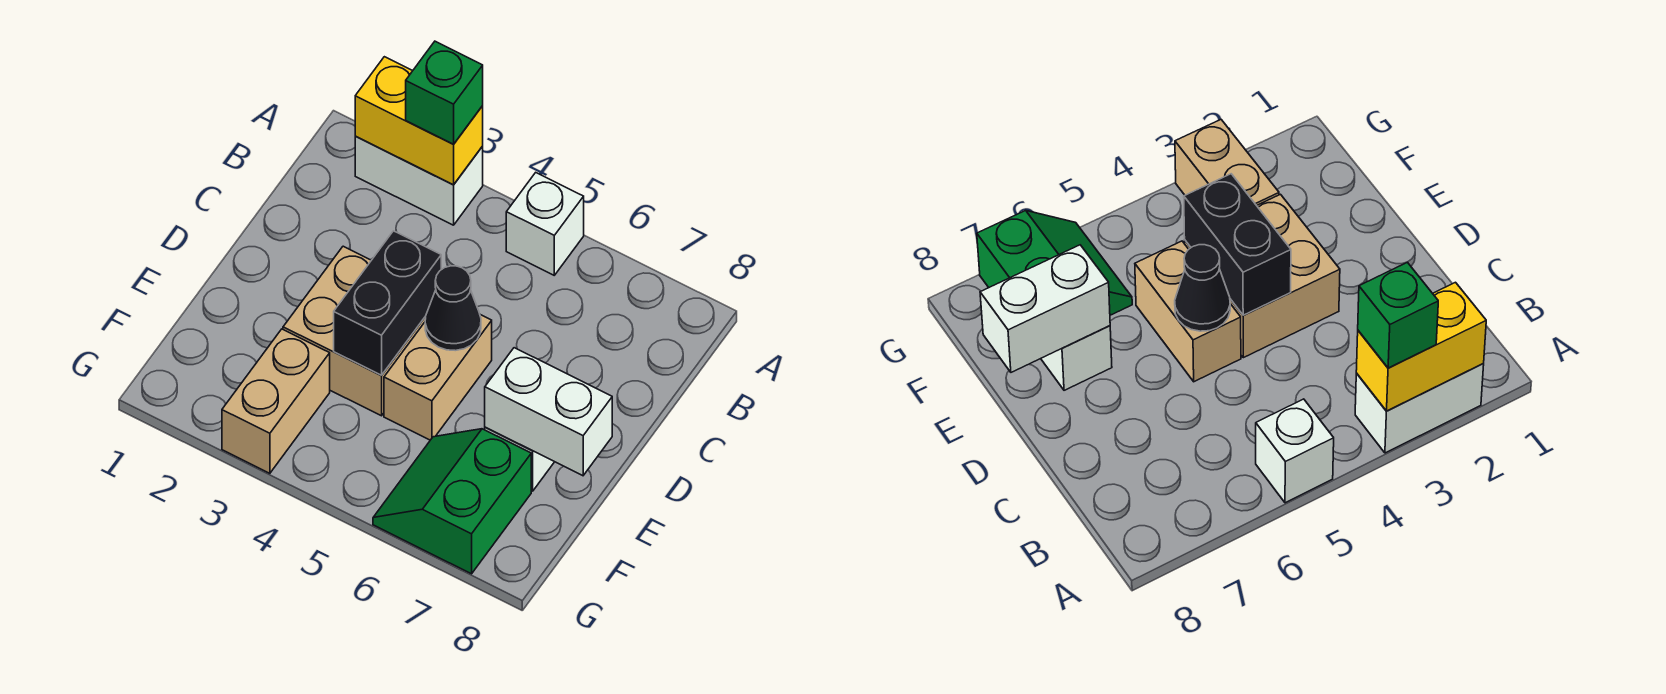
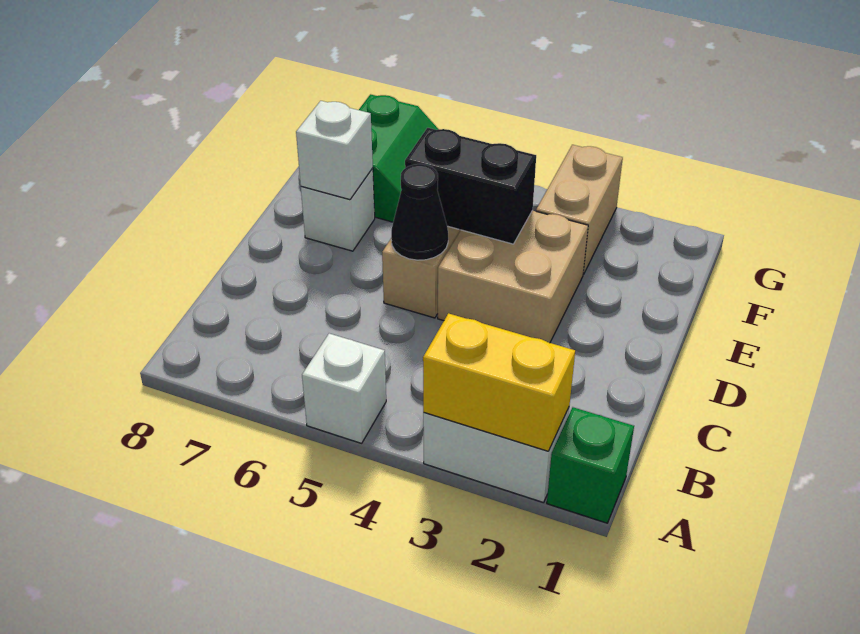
green 1x1 brick [406,41,483,144] -> green 1x1 brick moved to [547,407,634,523]
black 1x2 brick [334,231,441,375] -> black 1x2 brick turned to [405,128,536,244]
white 1x2 brick [485,348,612,476] -> white 1x1 brick [296,101,373,200]

